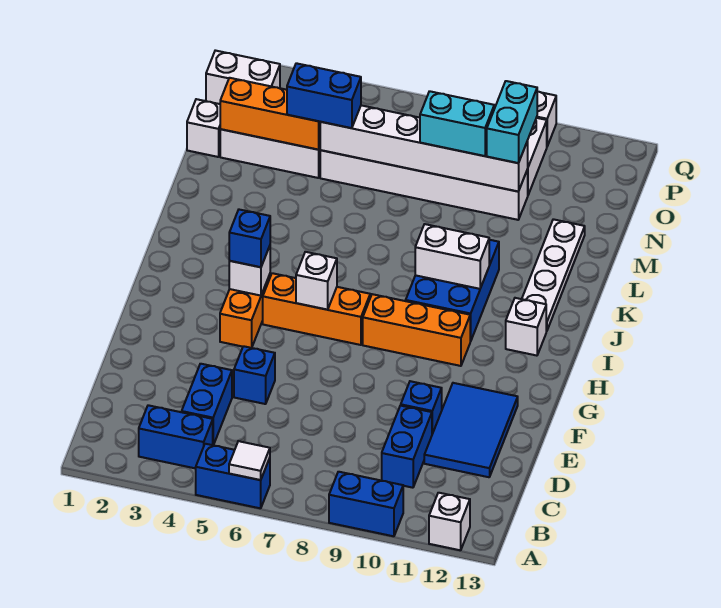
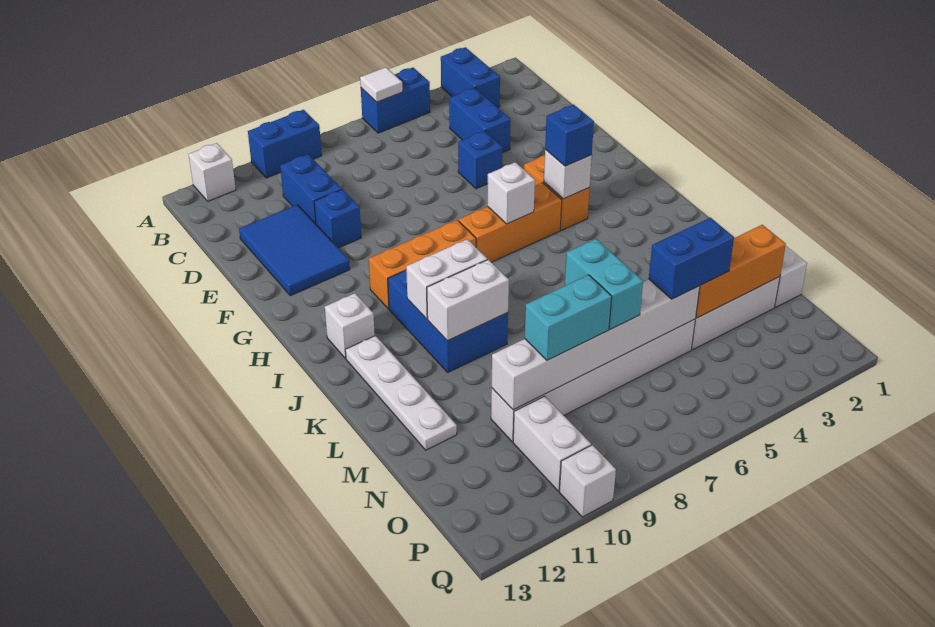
blue 1x2 brick [139,405,213,468] -> blue 1x2 brick turned to [441,47,500,108]
cyan 1x2 brick [487,81,537,163] -> cyan 1x2 brick moved to [565,239,643,329]
white 1x2 brick [206,50,280,104] -> white 1x2 brick moved to [427,260,509,341]

